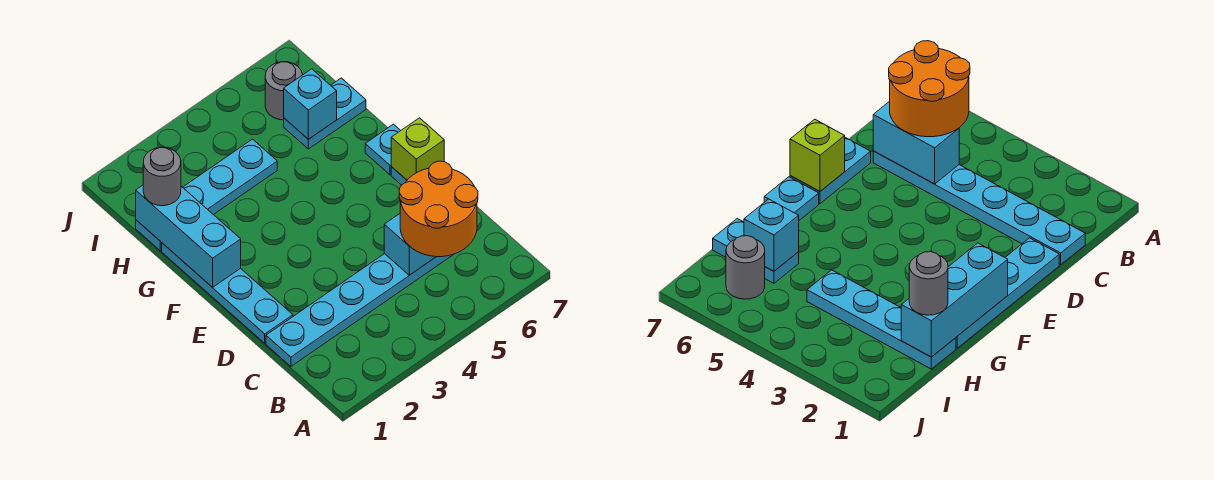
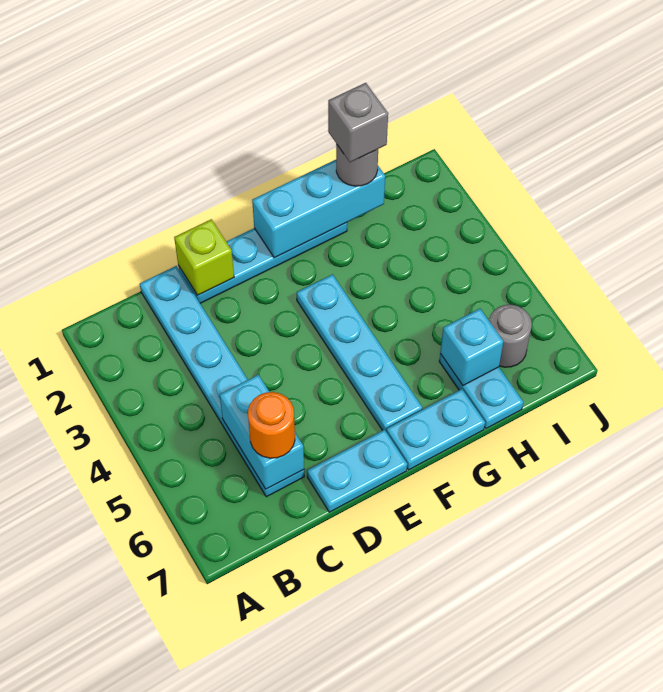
orange 2x2 round brick [399,161,478,257] -> orange 1x1 round brick [248,392,295,458]
lime 1x1 brick [391,118,444,180] -> lime 1x1 brick moved to [174,219,234,295]
cyan 1x1 plate [365,124,401,175] -> cyan 1x2 plate [386,389,485,470]
cyan 1x4 plate [136,139,277,251] -> cyan 1x4 plate moved to [297,274,422,431]
none -> grey 1x1 brick [328,83,388,162]

